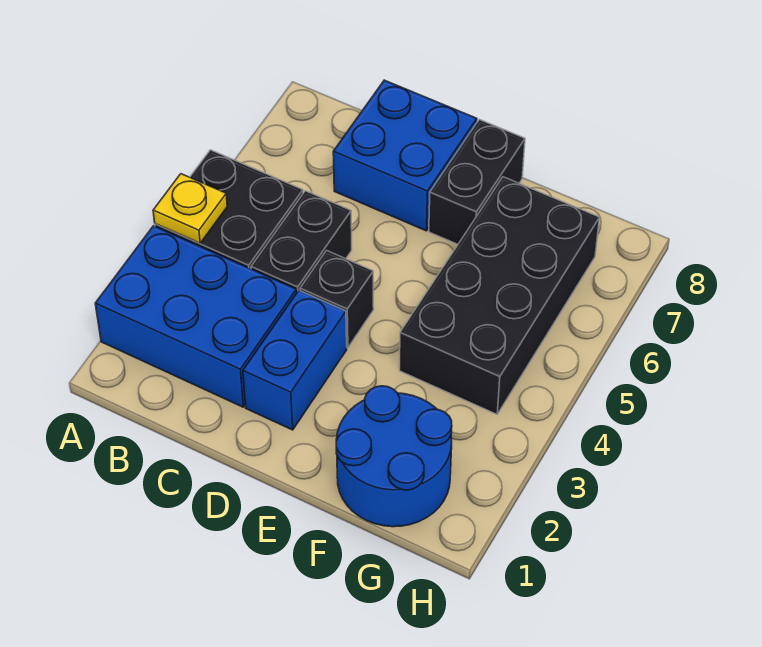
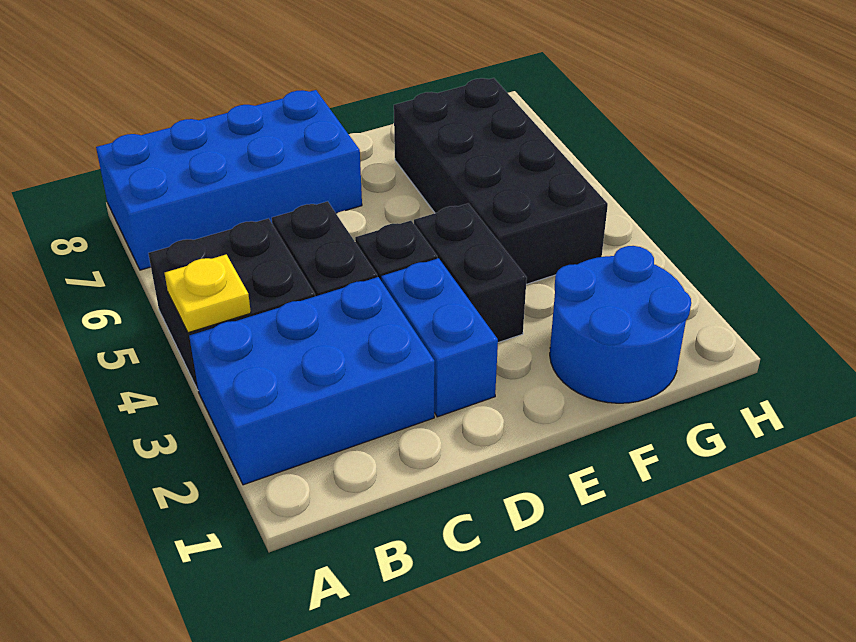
blue 2x2 brick [333,80,477,231] -> blue 2x4 brick [96,90,362,270]
black 1x2 brick [429,119,525,244] -> black 1x2 brick moved to [414,204,527,343]

